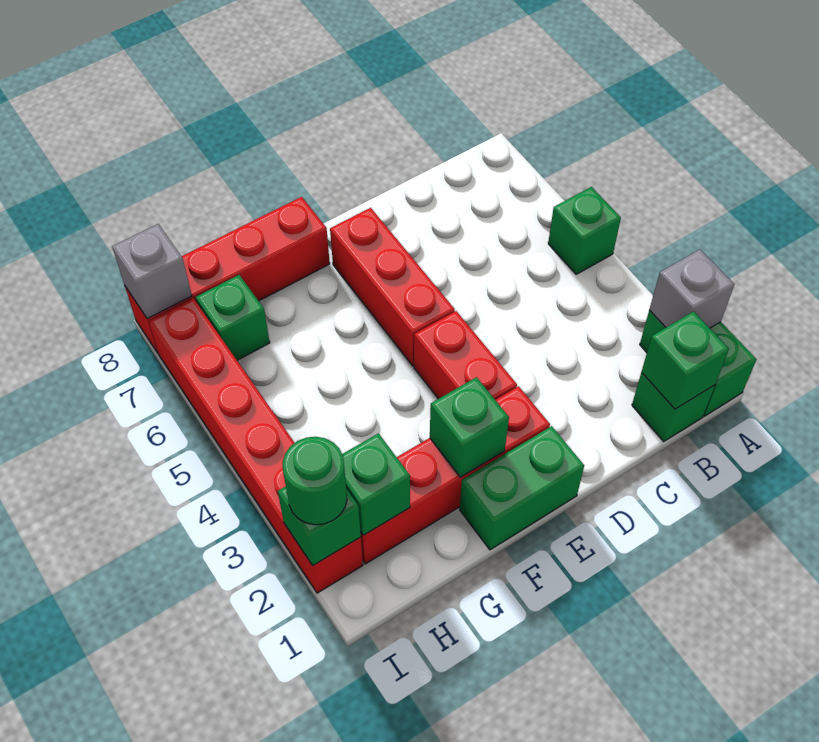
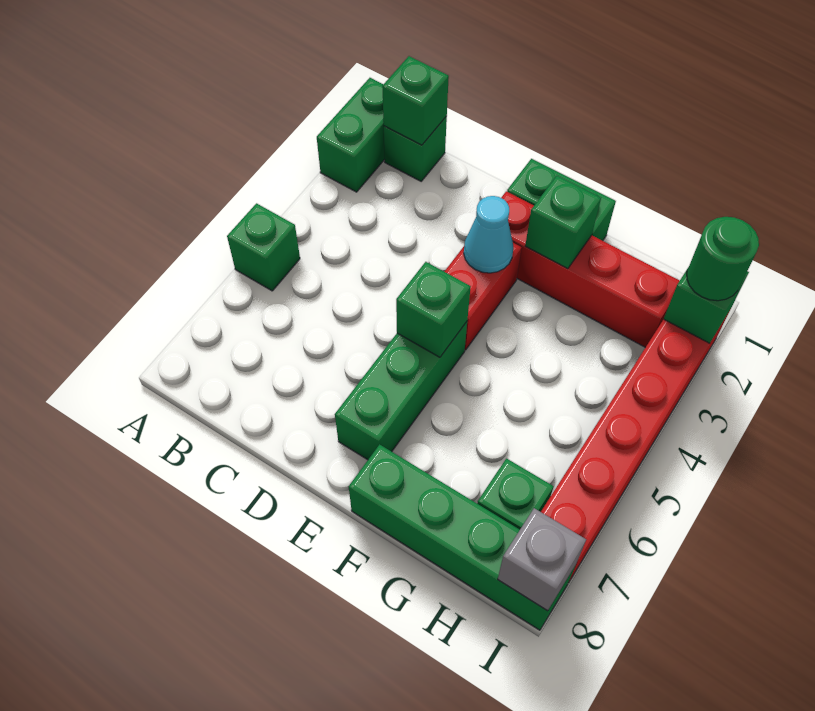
grey 1x1 brick [649,249,734,328] -> none
none -> cyan 1x1 cone [464,196,513,273]
red 1x3 brick [330,208,455,366] -> green 1x3 brick [335,322,467,460]
red 1x4 brick [125,197,330,353] -> green 1x4 brick [349,444,576,630]
green 1x1 brick [342,433,410,535] -> green 1x1 brick moved to [396,262,471,357]

